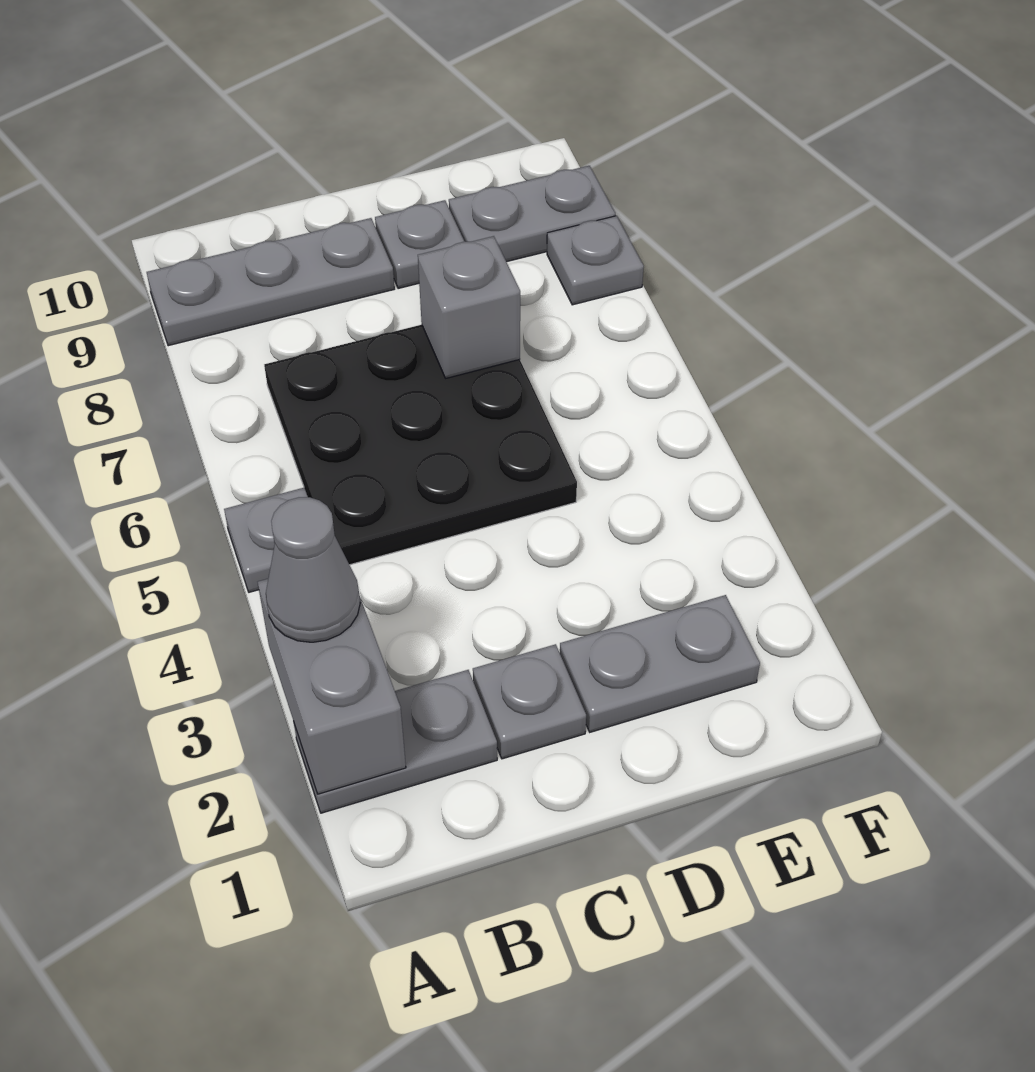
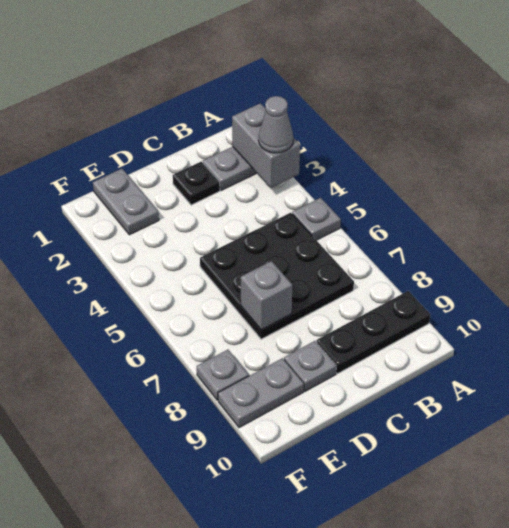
grey 1x3 plate [147,218,394,346] -> black 1x3 plate [316,291,430,374]
grey 1x1 plate [473,644,586,759] -> black 1x1 plate [173,162,220,205]
grey 1x2 plate [560,595,760,732] -> grey 1x2 plate turned to [93,169,159,235]

